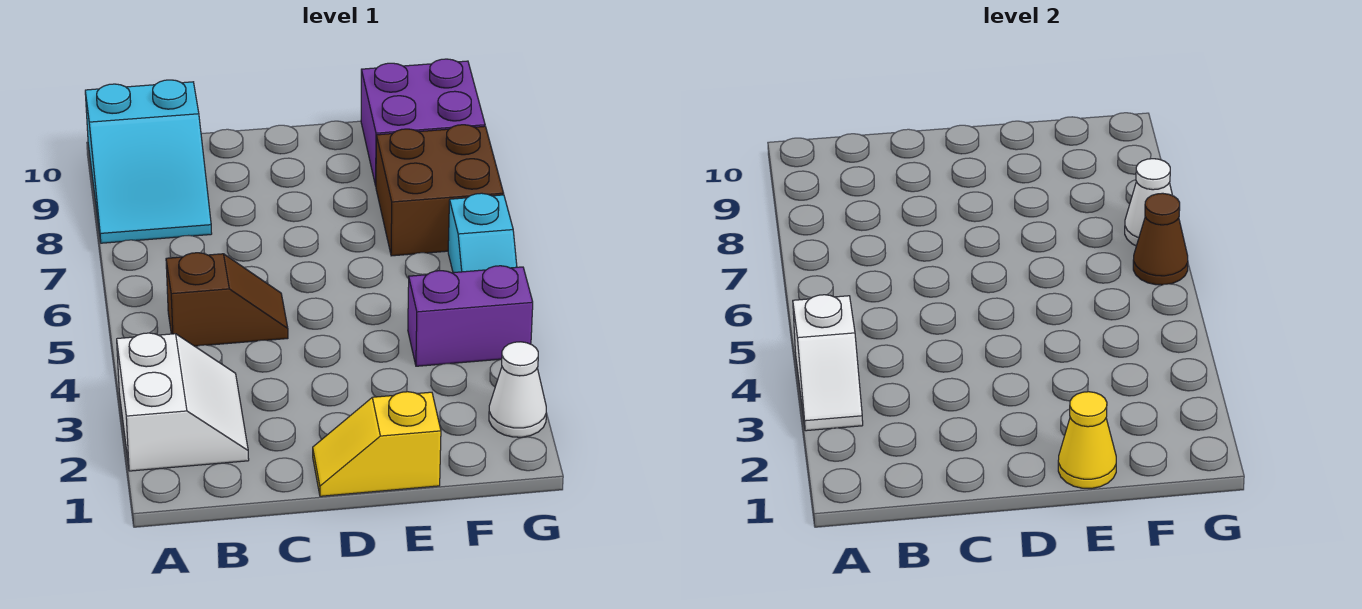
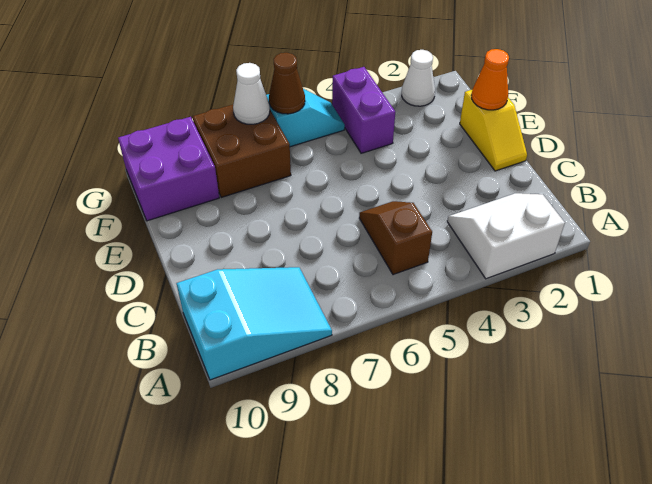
white 1x2 slope [793,295,863,431] -> none
yellow 1x1 cone [1058,392,1116,488] -> orange 1x1 cone [472,49,509,110]

